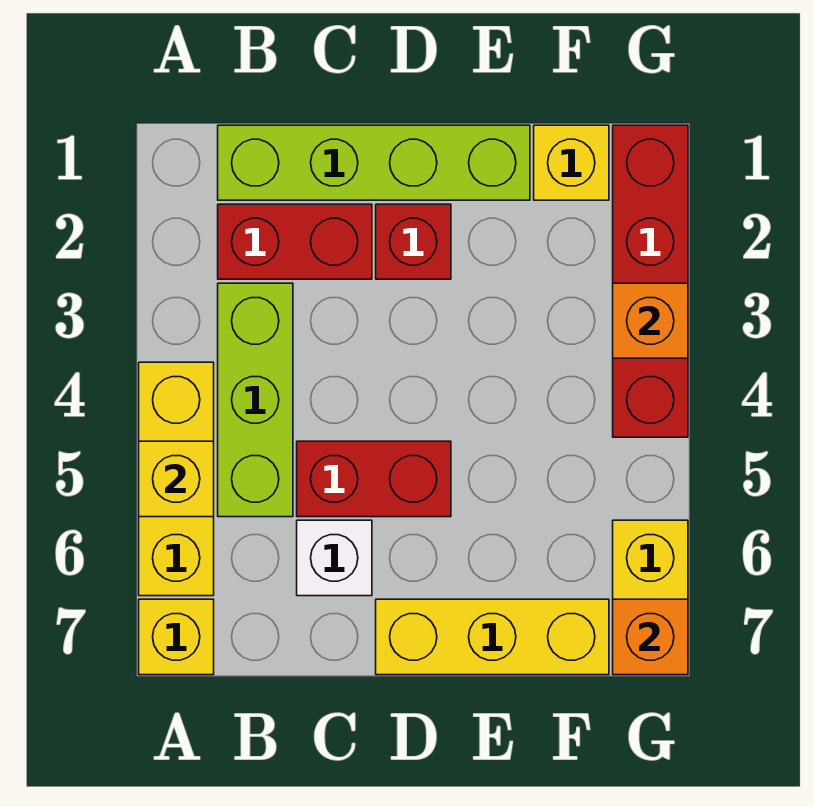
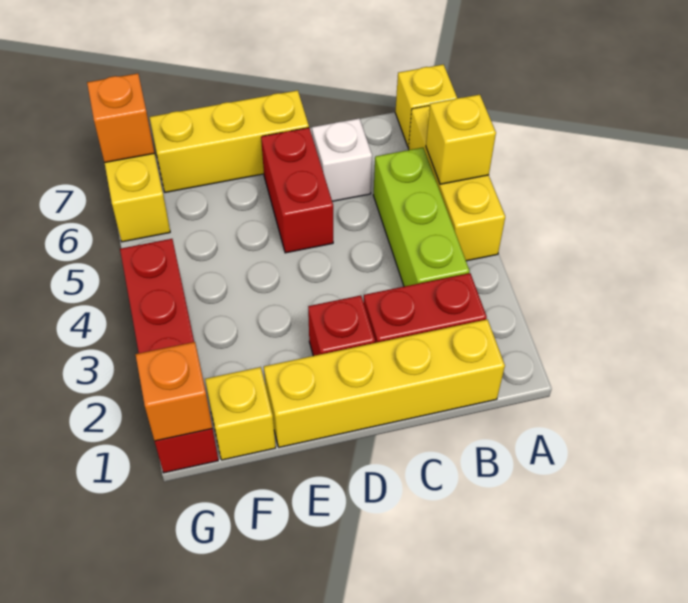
lime 1x4 brick [218,125,530,200] -> yellow 1x4 brick [264,319,505,447]
red 1x2 brick [297,441,451,517] -> red 1x2 brick turned to [261,128,333,253]
orange 1x1 brick [613,283,688,358] -> orange 1x1 brick moved to [135,342,212,441]

